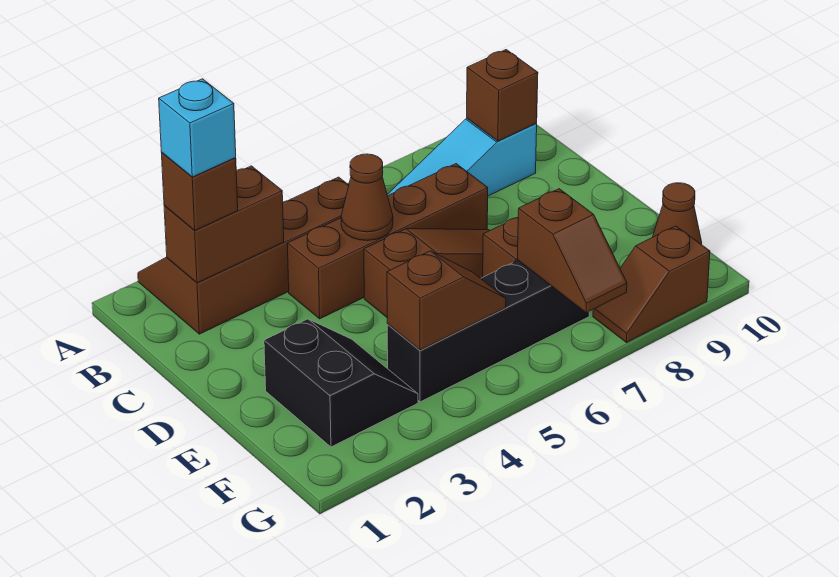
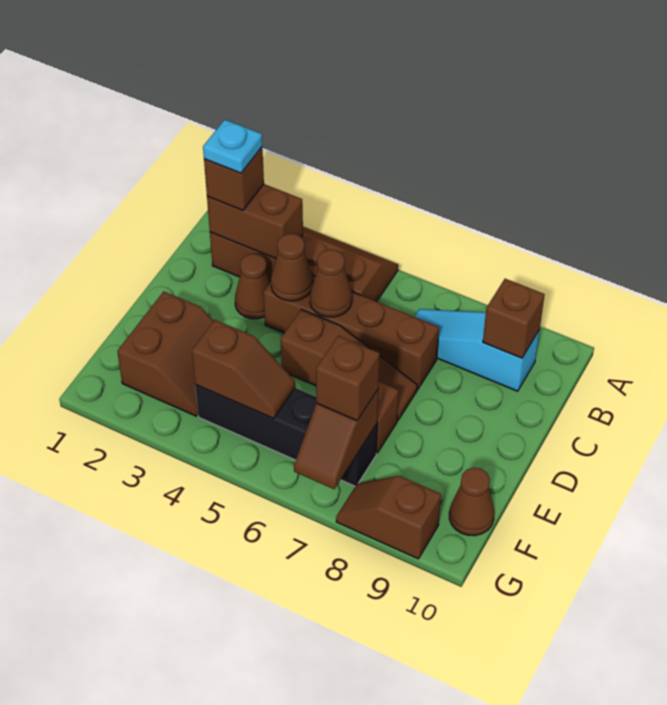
cyan 1x1 brick [159,79,236,177] -> cyan 1x1 plate [203,120,262,173]
none -> brown 1x1 cone [235,254,270,319]
none -> brown 1x1 cone [271,234,313,301]
black 2x2 slope [264,319,418,447] -> brown 2x2 slope [117,292,213,416]
none -> brown 1x1 brick [316,336,380,421]

